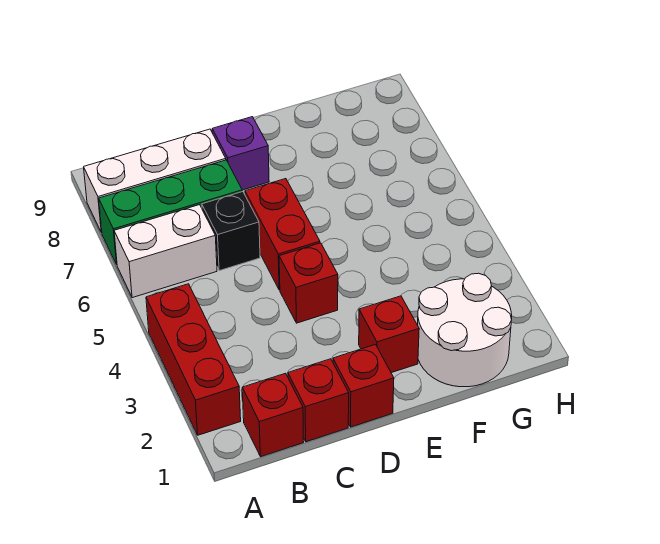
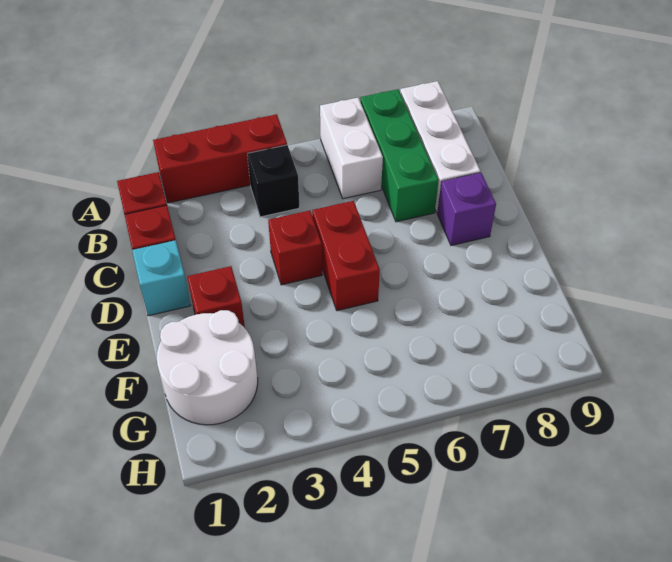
black 1x1 brick [202,191,260,271] -> black 1x1 brick moved to [247,145,300,217]
red 1x1 brick [333,345,394,427] -> cyan 1x1 brick [132,240,191,316]
red 1x2 brick [245,179,320,290] -> red 1x2 brick turned to [312,201,380,311]

